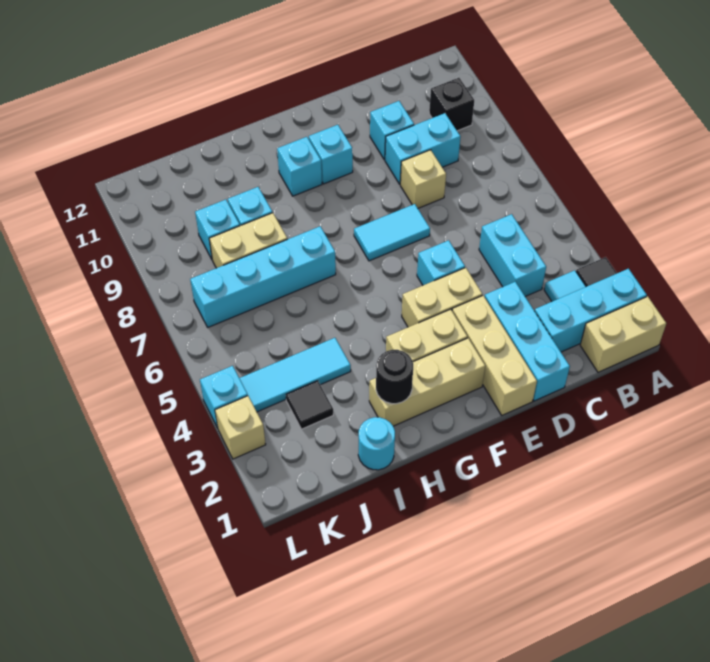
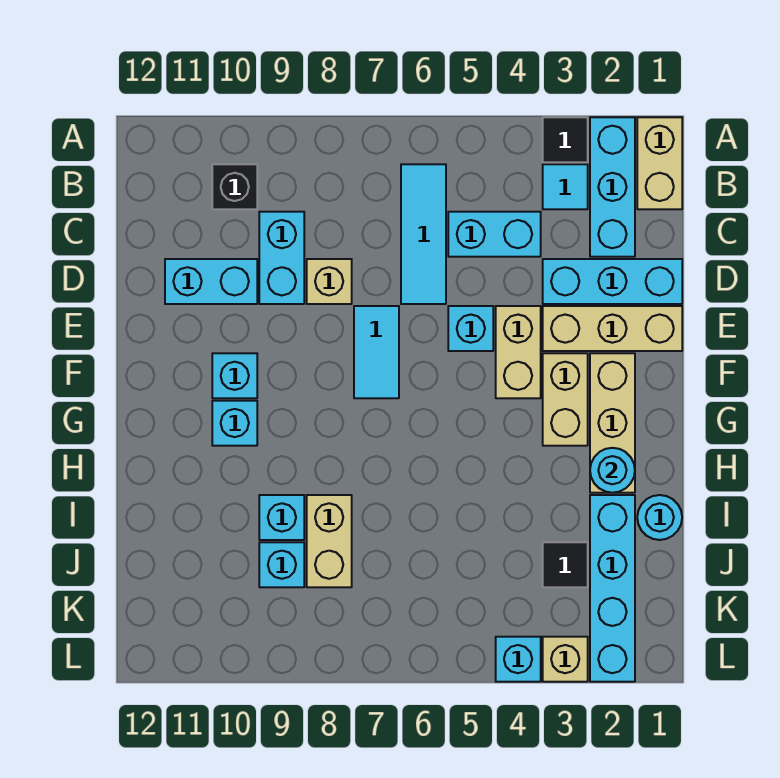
cyan 1x1 brick [370,101,414,160] -> cyan 1x2 brick [165,259,257,304]
black 1x1 round brick [376,350,413,404] -> cyan 1x1 round brick [590,448,635,493]
cyan 1x4 brick [190,226,336,327] -> cyan 1x4 brick moved to [590,495,635,682]
cyan 1x3 tile [239,338,351,412] -> cyan 1x3 tile moved to [401,164,446,304]

